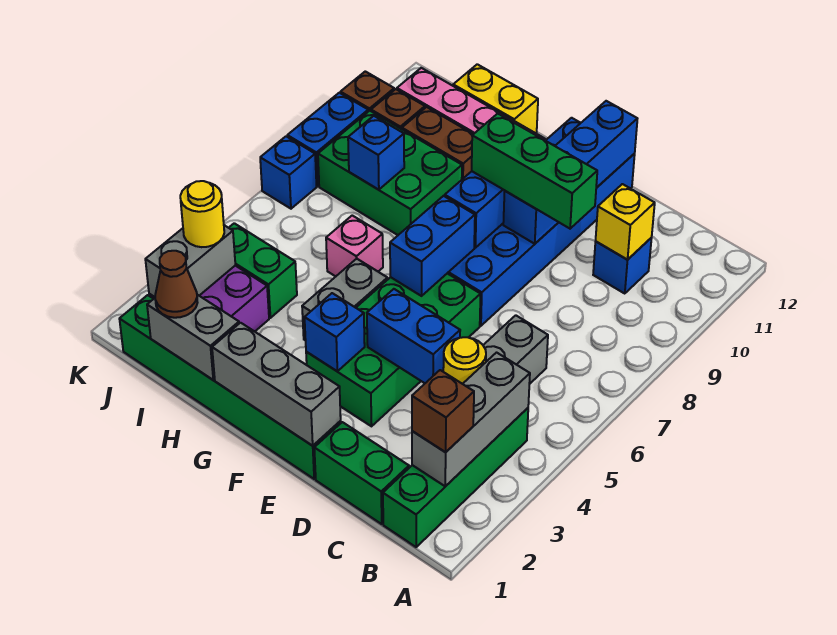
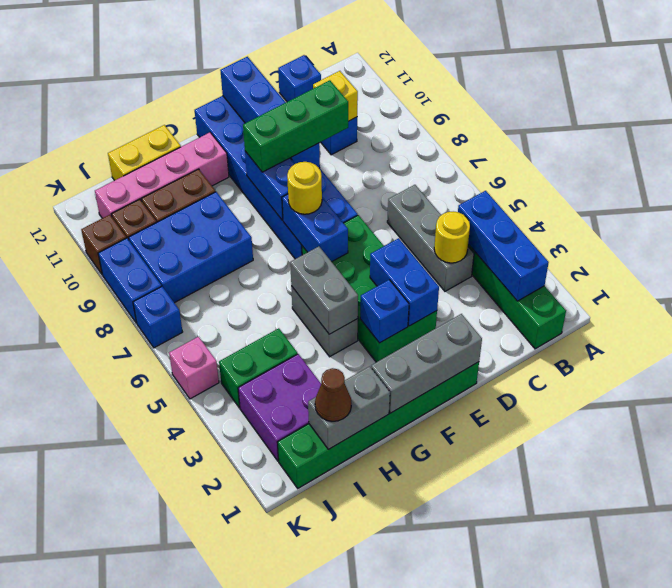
grey 1x3 brick [412,353,530,486] -> blue 1x3 brick [458,191,549,301]
brown 1x1 brick [412,370,474,452] -> none
green 1x2 brick [314,422,409,524] -> none
blue 1x2 brick [367,289,460,383] -> blue 1x2 brick turned to [370,238,439,326]
pink 1x1 brick [326,215,383,276] -> pink 1x1 brick moved to [169,337,219,399]
green 2x3 brick [318,111,462,235] -> blue 2x3 brick [129,192,253,303]
blue 1x1 brick [348,116,404,190] -> blue 1x1 brick moved to [278,55,321,102]
grey 1x2 brick [145,225,235,297] -> grey 1x2 brick moved to [290,246,358,334]
yellow 1x1 round brick [180,181,224,247] -> yellow 1x1 round brick moved to [287,162,322,214]

